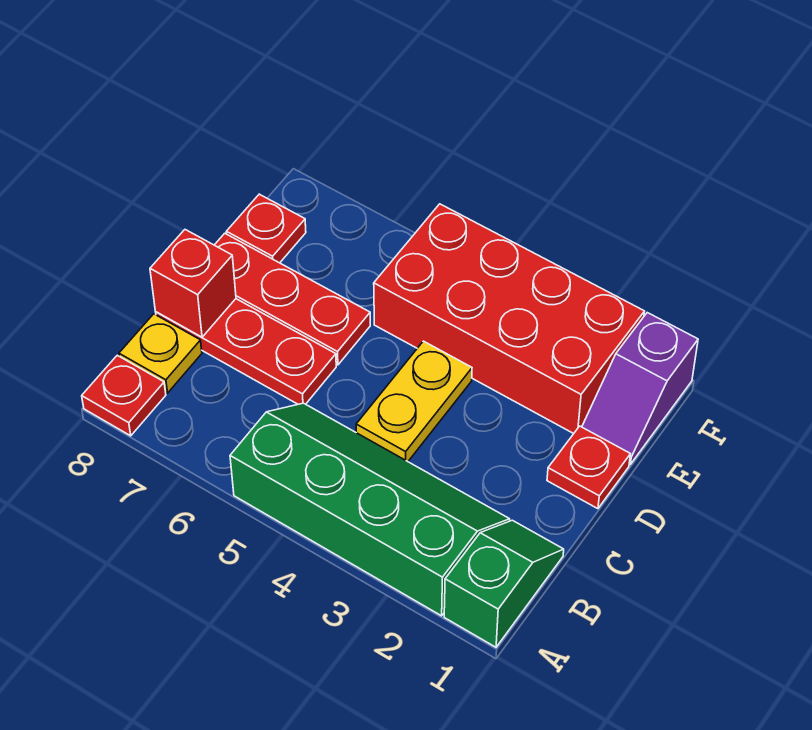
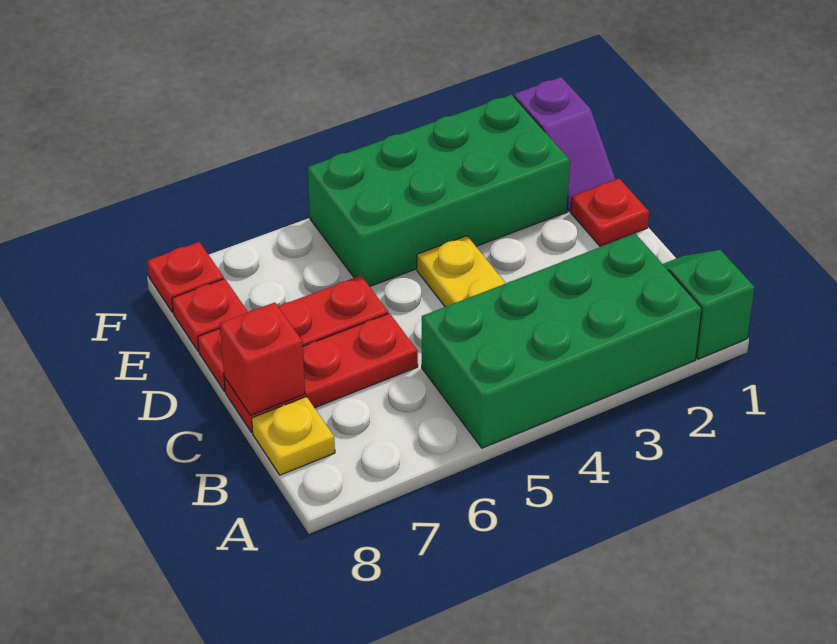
green 2x4 slope [230,403,510,616] -> green 2x4 brick [422,234,702,448]
red 1x1 plate [82,355,166,436] -> red 1x1 plate moved to [147,242,224,313]
red 2x4 brick [374,204,644,434] -> green 2x4 brick [308,95,570,286]

